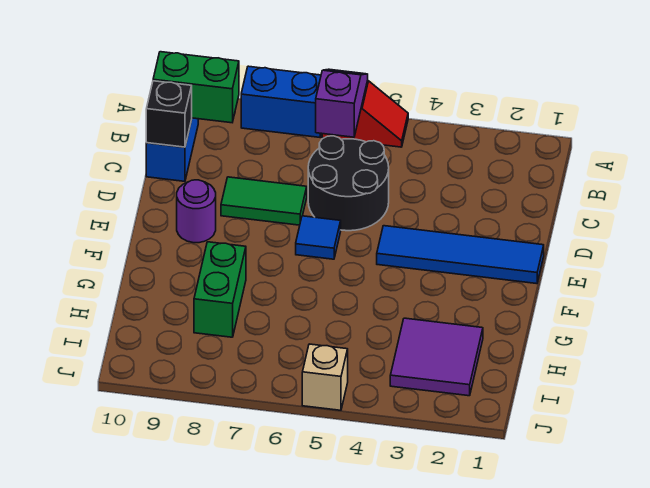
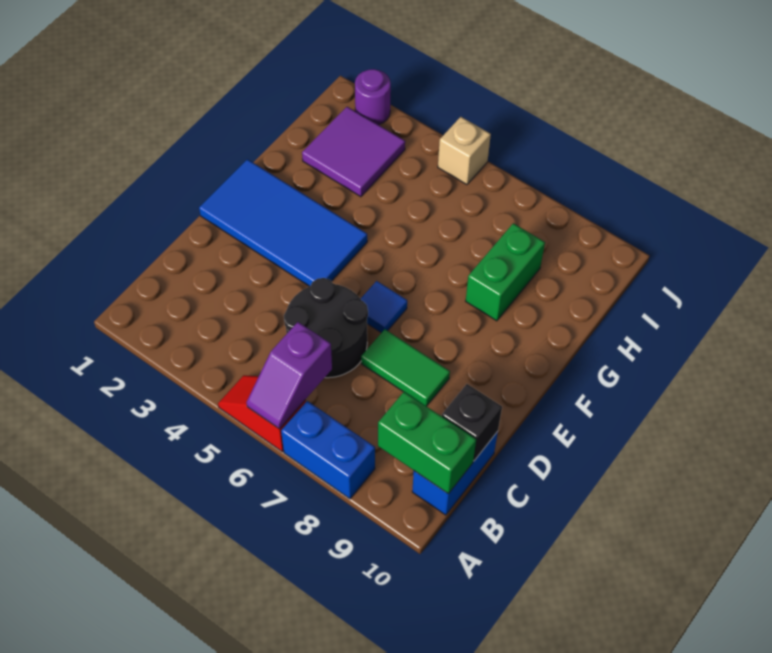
blue 1x4 tile [377,226,544,284] -> blue 2x4 tile [199,159,367,287]
purple 1x1 round brick [177,180,216,243] -> purple 1x1 round brick moved to [355,69,391,125]

